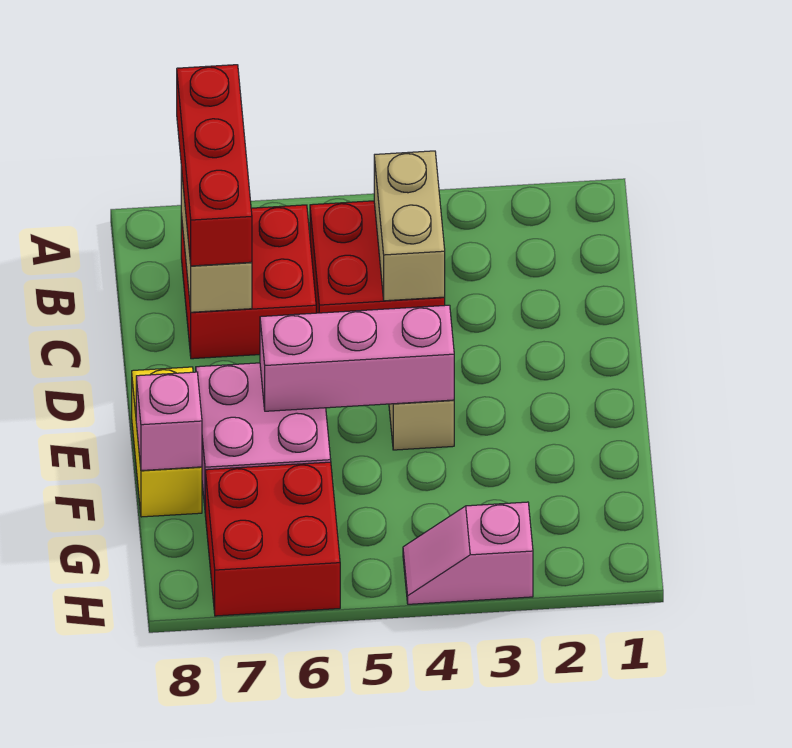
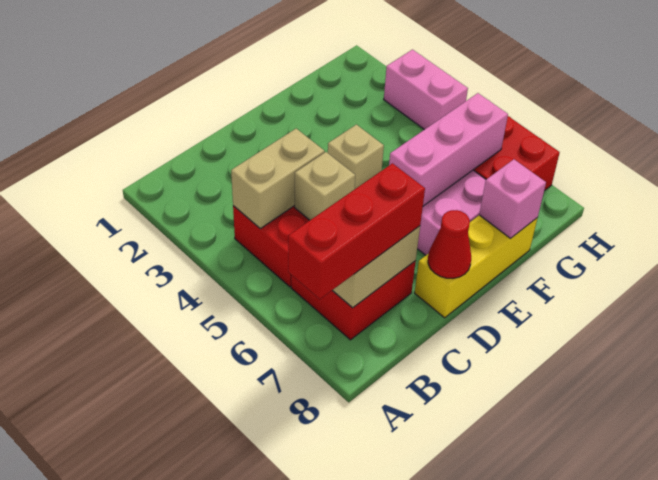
none -> tan 1x1 brick [295,152,355,220]
none -> red 1x1 cone [428,210,471,278]
pink 1x3 brick [260,305,454,411] -> pink 1x3 brick turned to [389,93,508,206]
yellow 1x2 brick [132,367,202,517] -> yellow 1x3 brick [415,215,537,318]
pink 1x2 slope [403,502,533,604] -> pink 1x2 brick [384,50,468,130]

